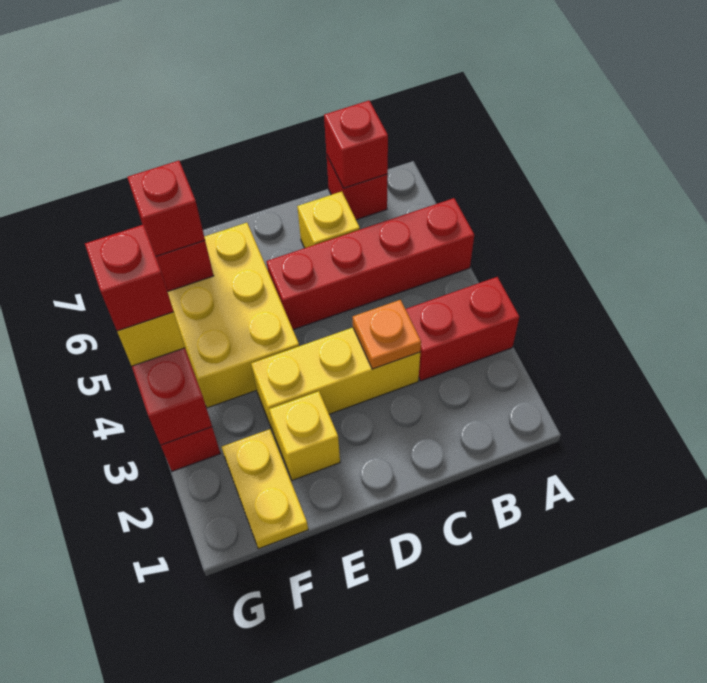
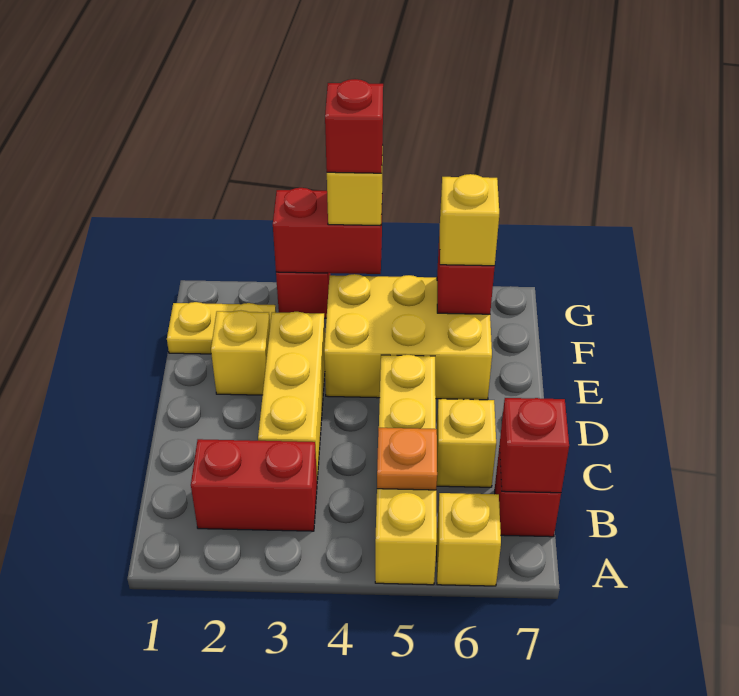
red 1x2 brick [406,277,519,381] -> red 1x2 brick turned to [191,439,317,531]
red 1x4 brick [266,198,474,330] -> yellow 1x4 brick [375,355,437,585]
none -> yellow 1x1 brick [437,493,501,586]
orange 1x1 plate [353,300,421,369] -> orange 1x1 plate moved to [377,428,437,490]
red 1x1 brick [127,161,205,256] -> yellow 1x1 brick [440,174,499,266]

